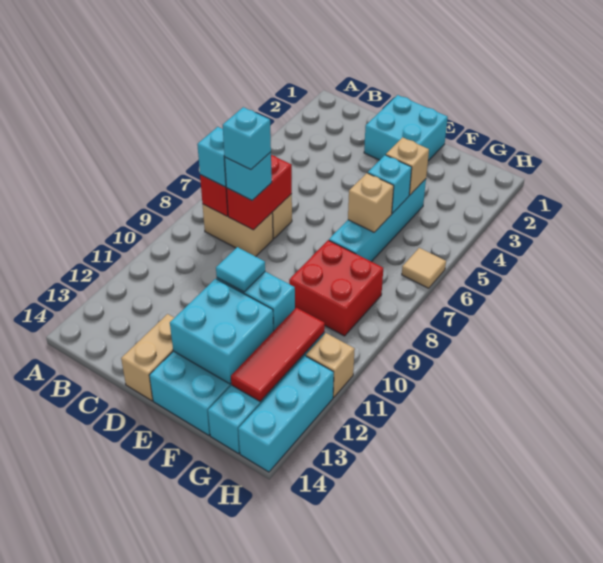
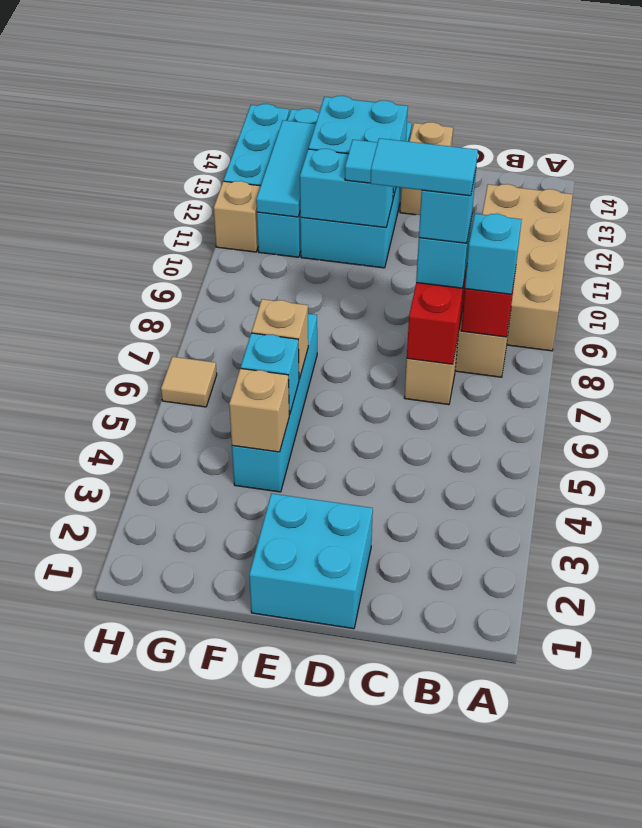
none -> tan 2x4 brick [482,184,573,351]
none -> cyan 1x2 tile [370,138,478,196]
red 2x2 brick [289,240,383,336] -> none
red 1x3 tile [231,308,325,401] -> cyan 1x3 tile [256,120,316,217]

